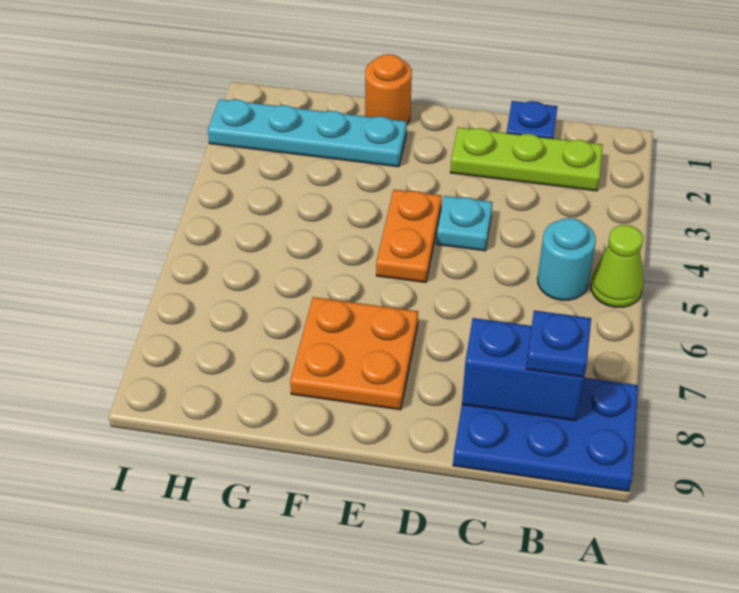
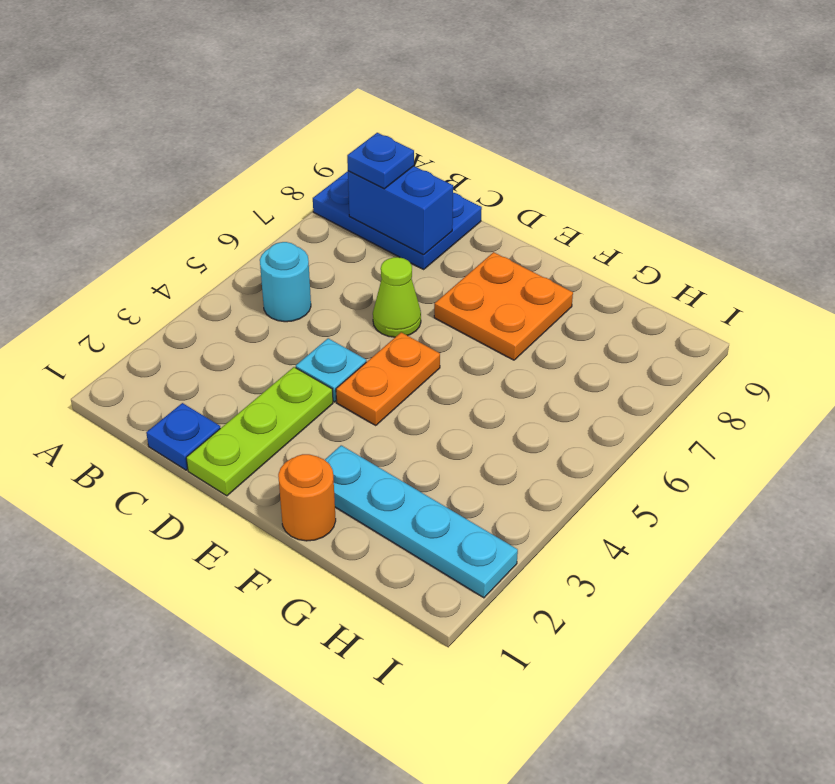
lime 1x1 cone [591,225,643,307] -> lime 1x1 cone moved to [373,257,421,337]
lime 1x3 plate [450,127,603,191] -> lime 1x3 plate turned to [186,367,333,496]

